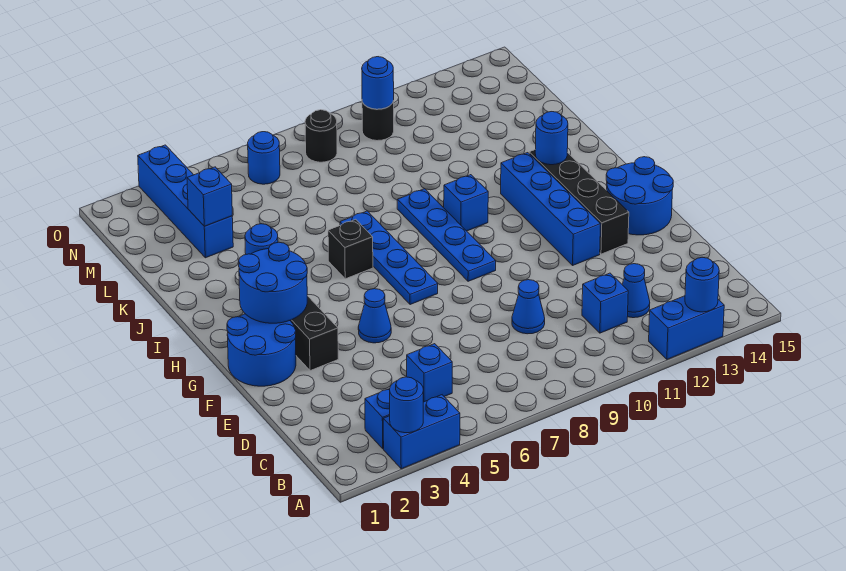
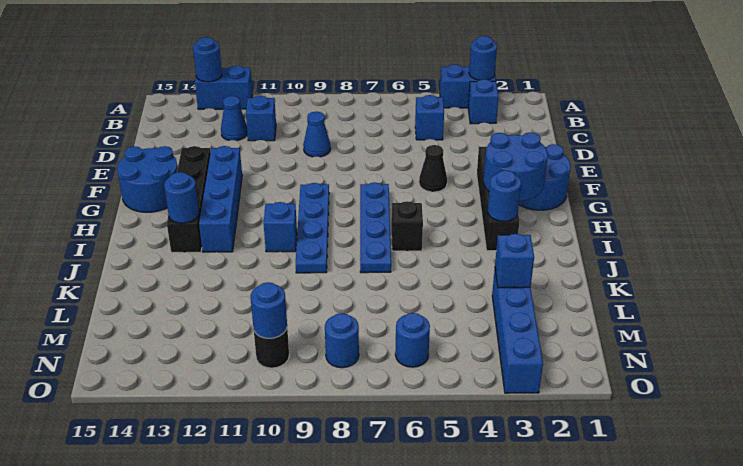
blue 1x1 cone [358,289,391,343] -> black 1x1 cone [419,145,447,192]
black 1x1 round brick [305,110,337,162] -> blue 1x1 round brick [325,313,359,368]

